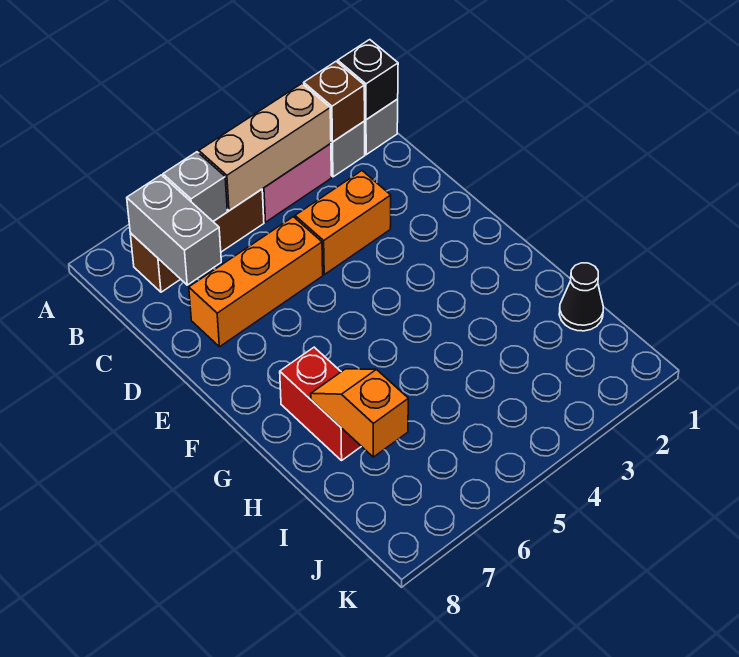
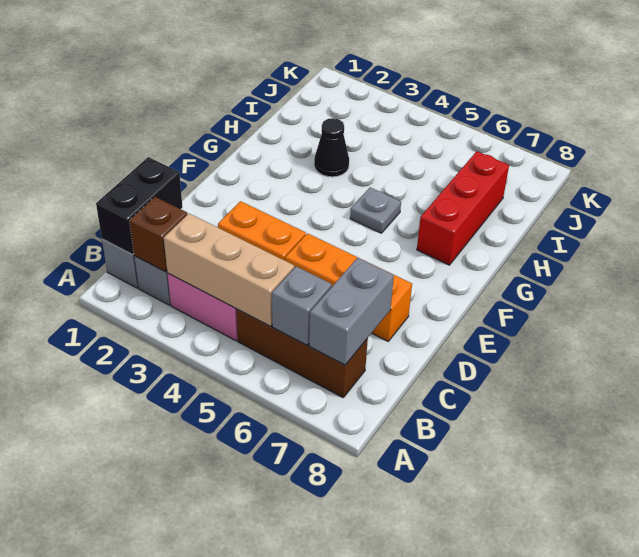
black 1x1 brick [338,40,398,120] -> black 1x2 brick [96,157,182,254]
none -> grey 1x1 plate [350,187,401,233]
red 1x2 brick [280,347,361,460] -> red 1x3 brick [417,151,509,265]
orange 1x2 slope [311,369,408,457] -> none
black 1x1 cone [559,263,603,331] -> black 1x1 cone moved to [314,118,349,177]

